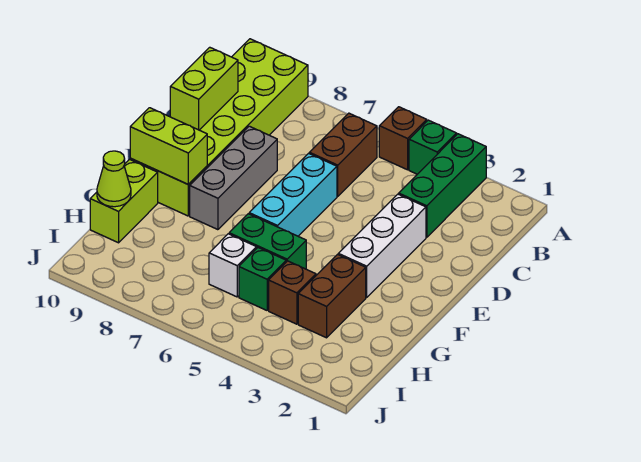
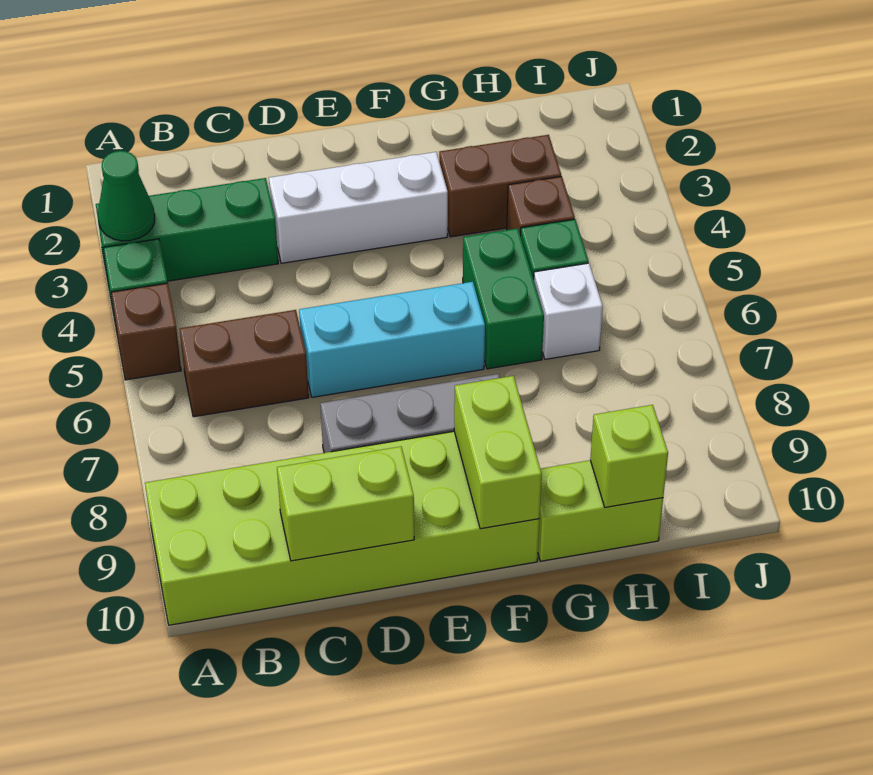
none -> green 1x1 cone [98,151,155,241]
lime 1x1 cone [97,151,131,207] -> lime 1x1 brick [590,405,668,507]

